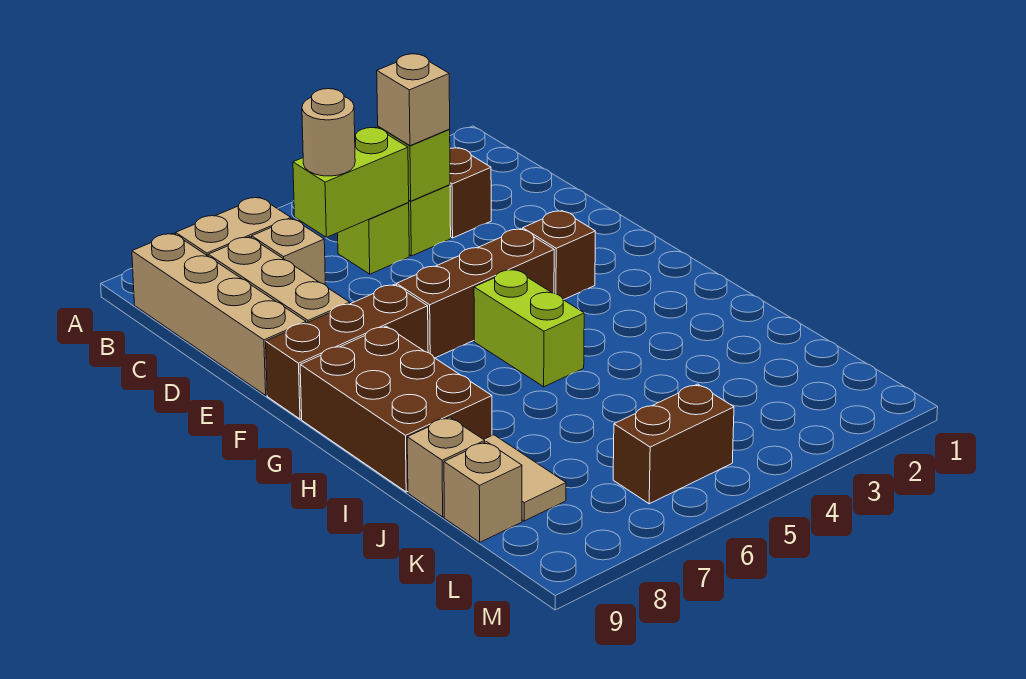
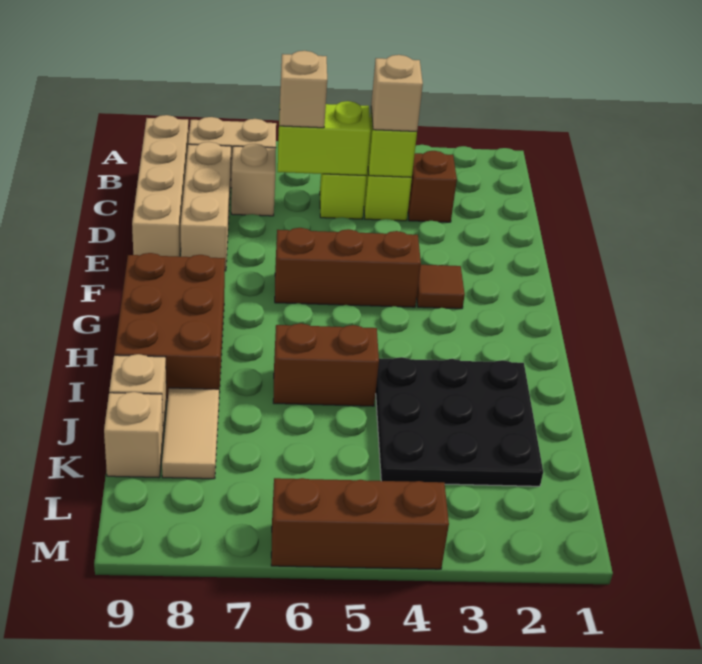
tan 1x1 round brick [302,89,355,176] -> tan 1x1 brick [280,51,327,128]
brown 1x1 brick [523,211,595,300] -> brown 1x1 tile [417,265,465,309]
brown 1x3 brick [266,284,428,419] -> brown 1x3 brick moved to [271,478,449,569]
lime 1x2 brick [474,269,584,387] -> none
none -> black 3x3 plate [376,357,543,486]
brown 1x2 brick [613,384,734,504] -> brown 1x2 brick moved to [273,323,379,406]

